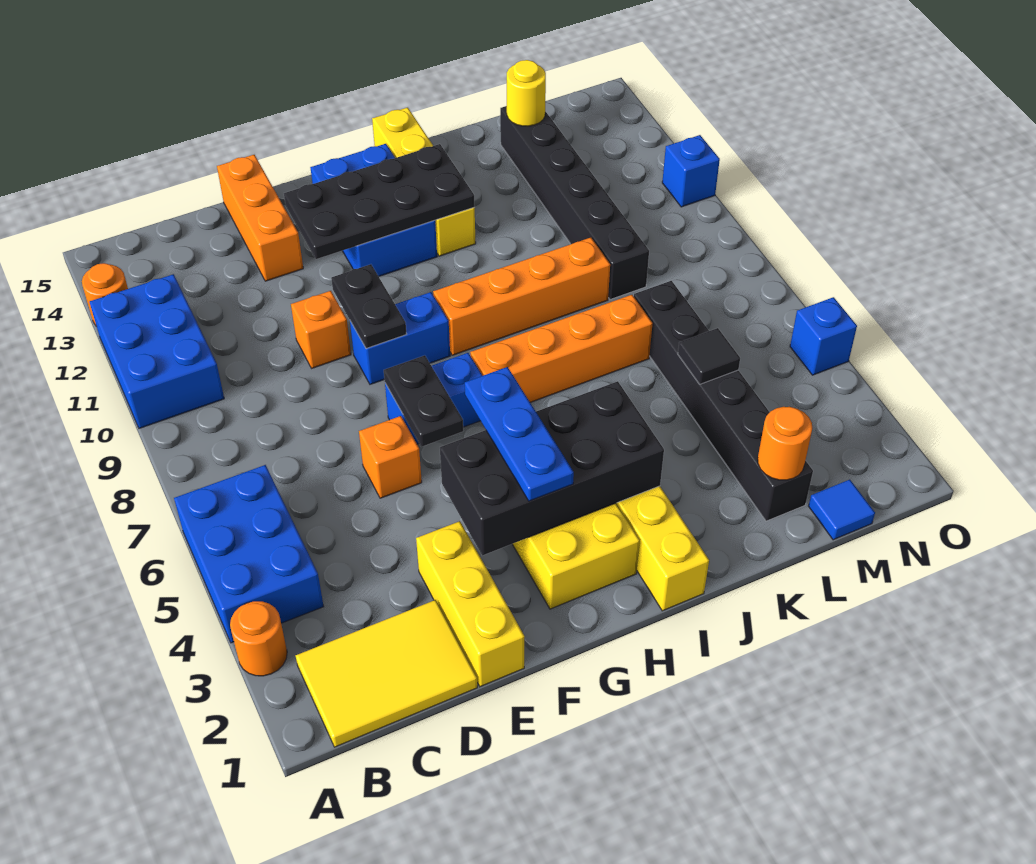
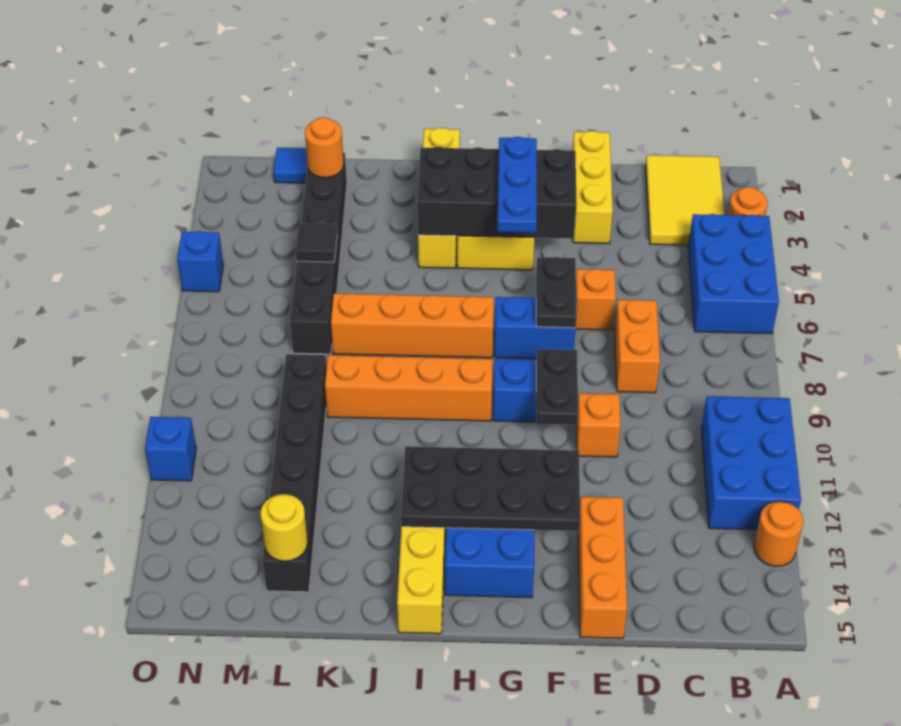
yellow 2x3 tile [296,600,477,747] -> yellow 2x3 tile turned to [646,155,725,245]
none -> orange 1x2 brick [615,300,660,393]

